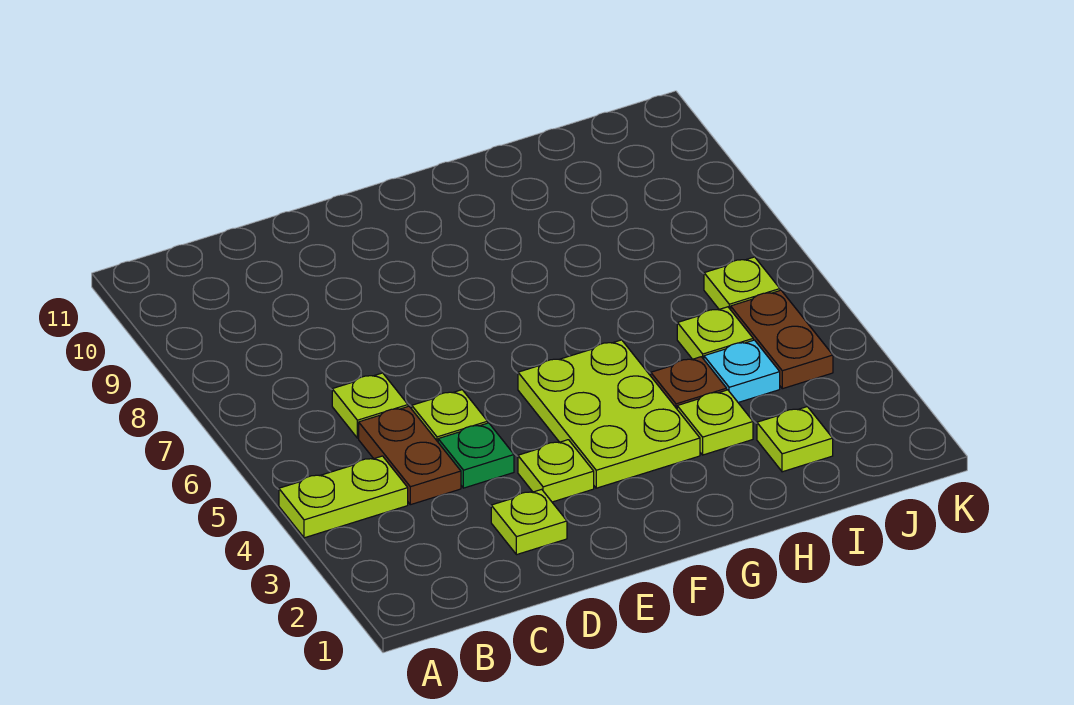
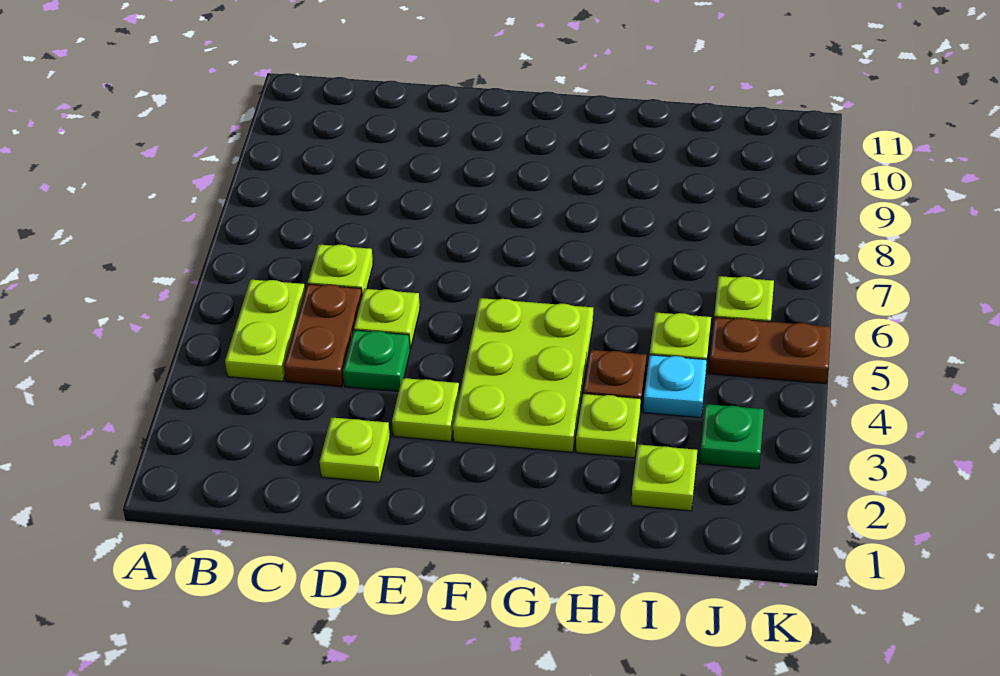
lime 1x2 plate [279,456,408,538] -> lime 1x2 plate turned to [225,280,305,381]
none -> green 1x1 plate [700,404,764,469]
brown 1x2 plate [731,290,833,389] -> brown 1x2 plate turned to [709,317,831,384]

